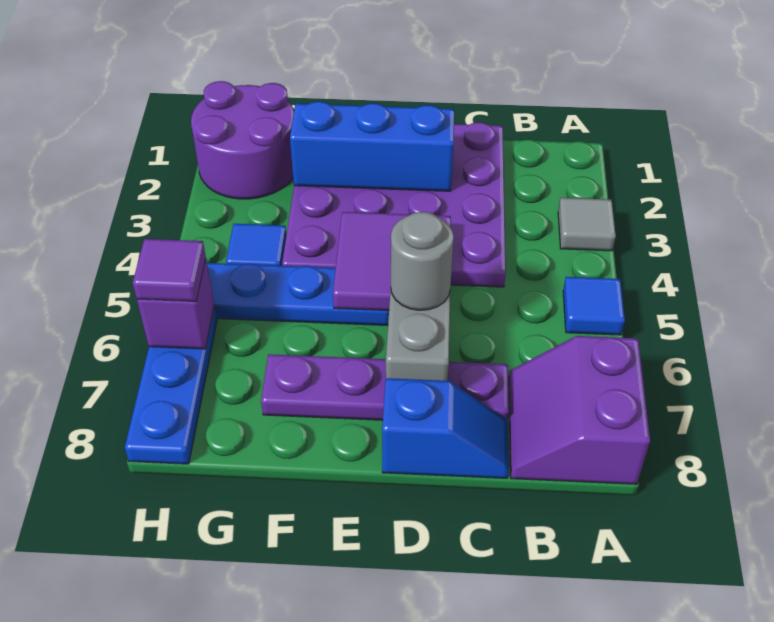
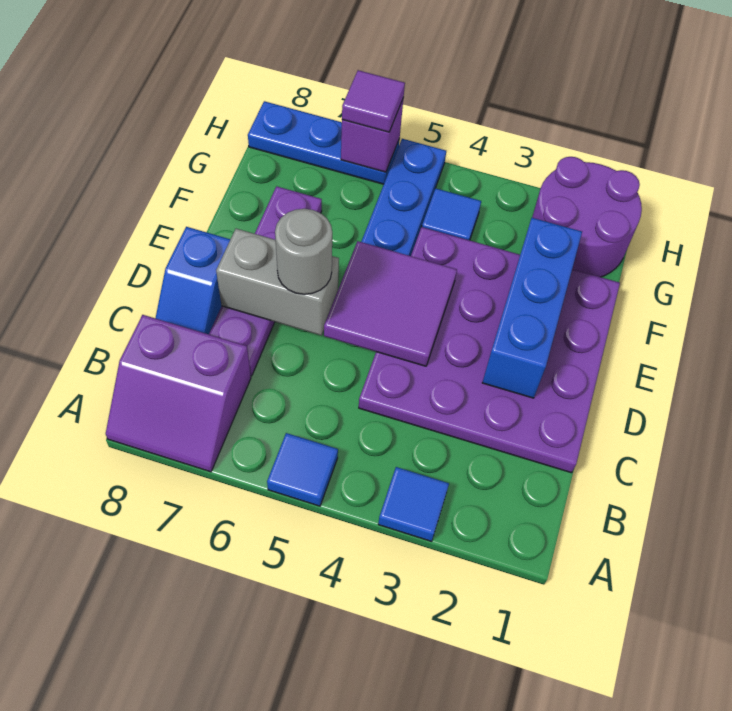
grey 1x1 tile [558,198,616,251] -> blue 1x1 tile [378,467,449,541]
purple 2x2 slope [509,336,650,484] -> purple 2x2 slope turned to [106,315,251,472]

